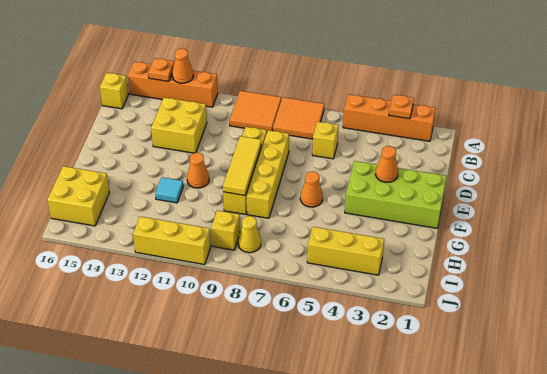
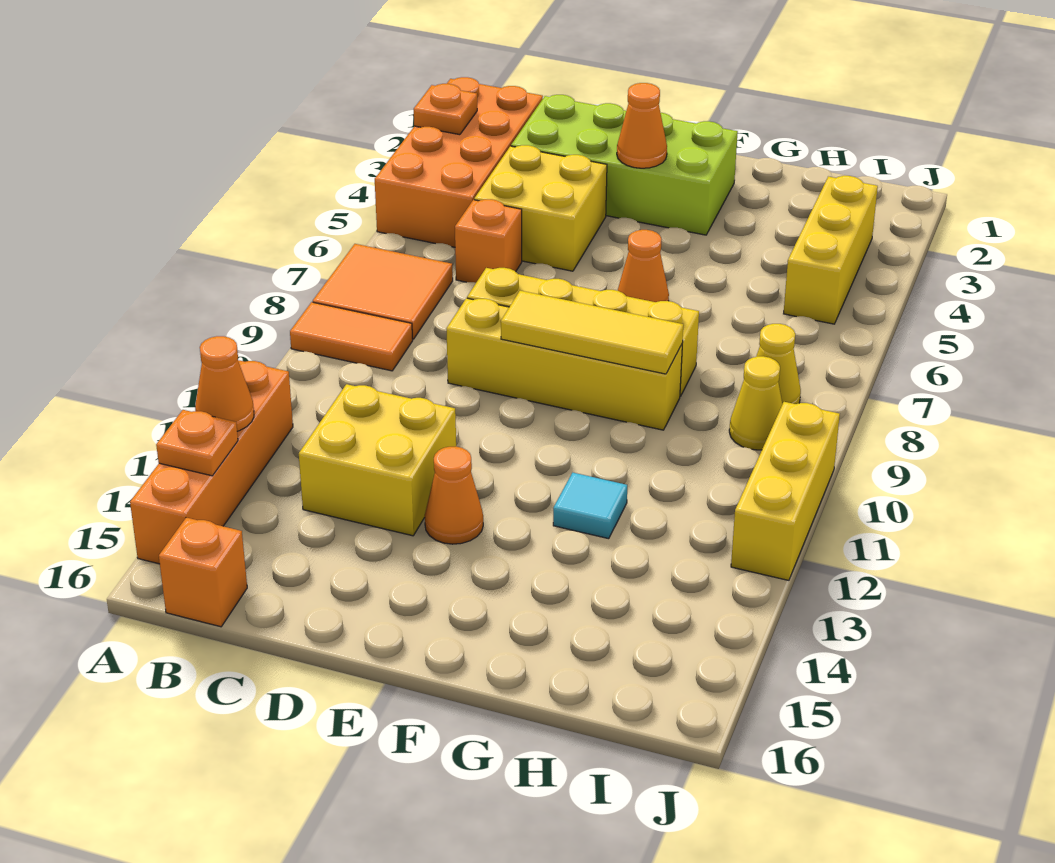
orange 1x4 brick [343,94,436,141] -> orange 2x4 brick [375,77,543,247]
orange 2x2 tile [229,91,281,131] -> orange 1x2 tile [290,302,413,371]
yellow 1x1 brick [100,73,128,109] -> orange 1x1 brick [159,518,247,627]
yellow 1x1 brick [312,122,339,159] -> orange 1x1 brick [455,199,522,283]
lime 2x4 brick [345,161,446,228] -> lime 2x4 brick turned to [511,95,738,235]
orange 1x1 cone [187,153,209,188] -> orange 1x1 cone moved to [425,447,483,544]
yellow 2x2 brick [47,166,110,226] -> yellow 2x2 brick moved to [474,145,607,271]
yellow 1x1 brick [211,211,240,250] -> yellow 1x1 cone [729,356,782,450]

